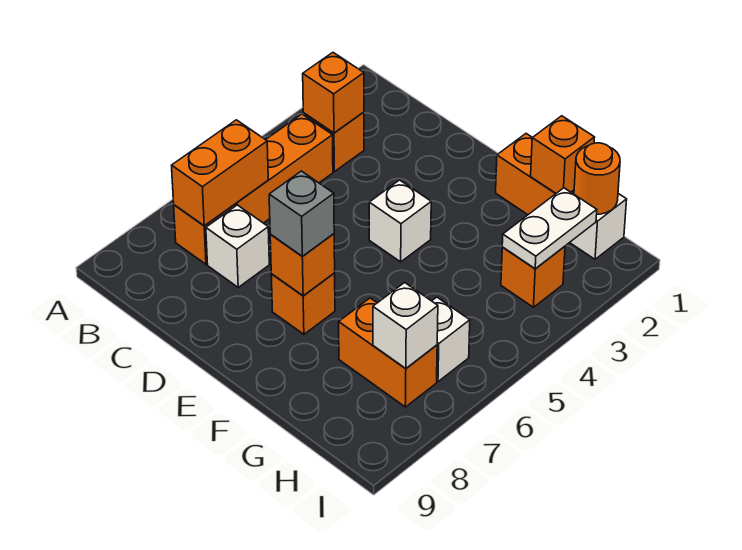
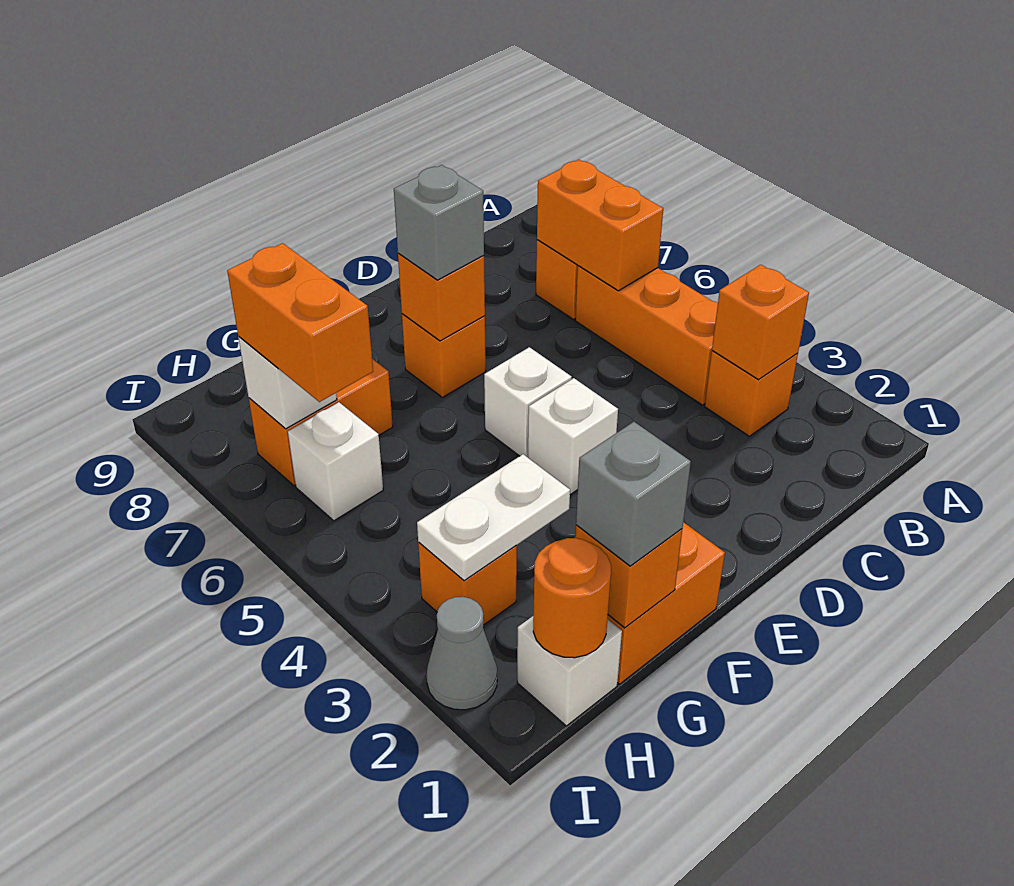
white 1x1 brick [206,205,269,287] -> white 1x1 brick moved to [484,347,572,457]
none -> grey 1x1 brick [576,422,691,566]
white 1x2 plate [502,188,597,269] -> white 1x2 plate turned to [417,454,570,581]
none -> orange 1x2 brick [227,243,373,402]
none -> grey 1x1 cone [427,597,497,710]

